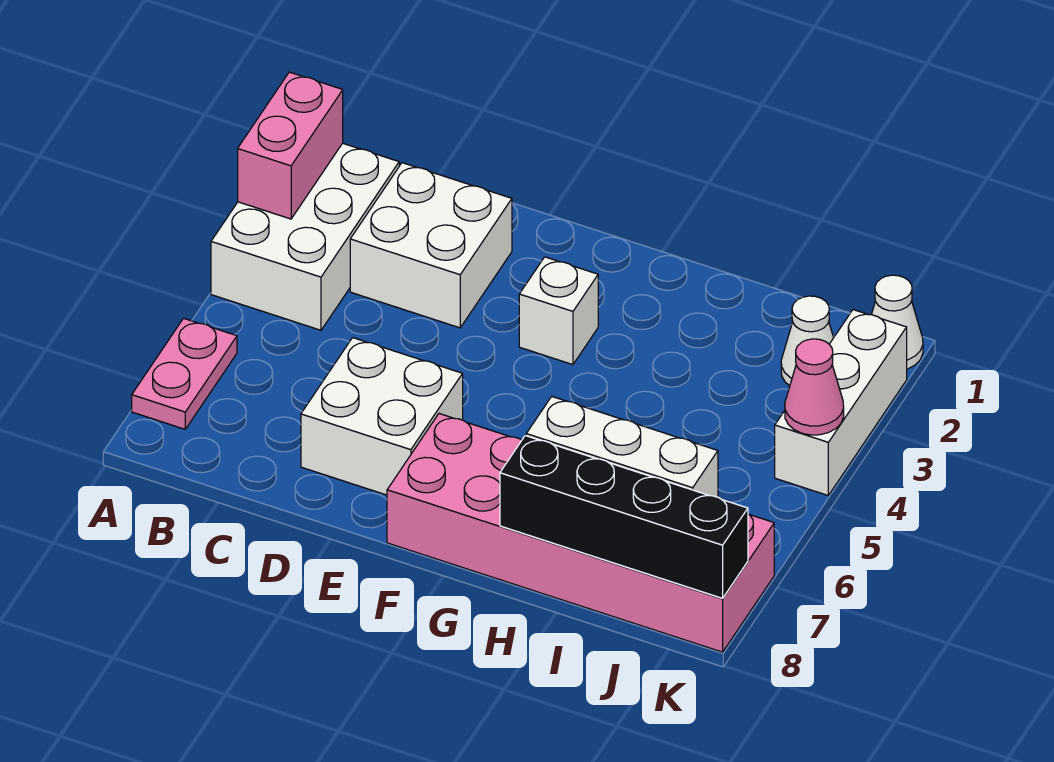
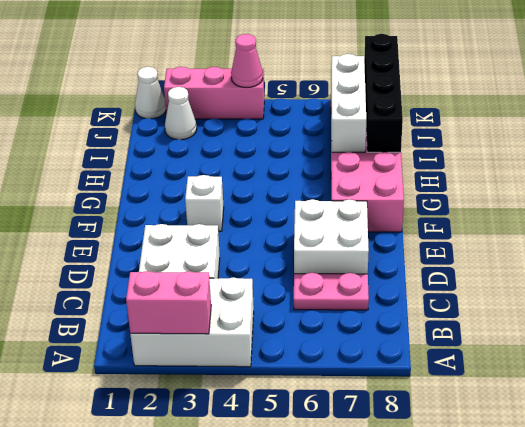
pink 1x2 plate [132,318,237,429] -> pink 1x2 plate moved to [294,273,369,310]
white 1x3 brick [775,310,907,495] -> pink 1x3 brick [164,67,264,119]

